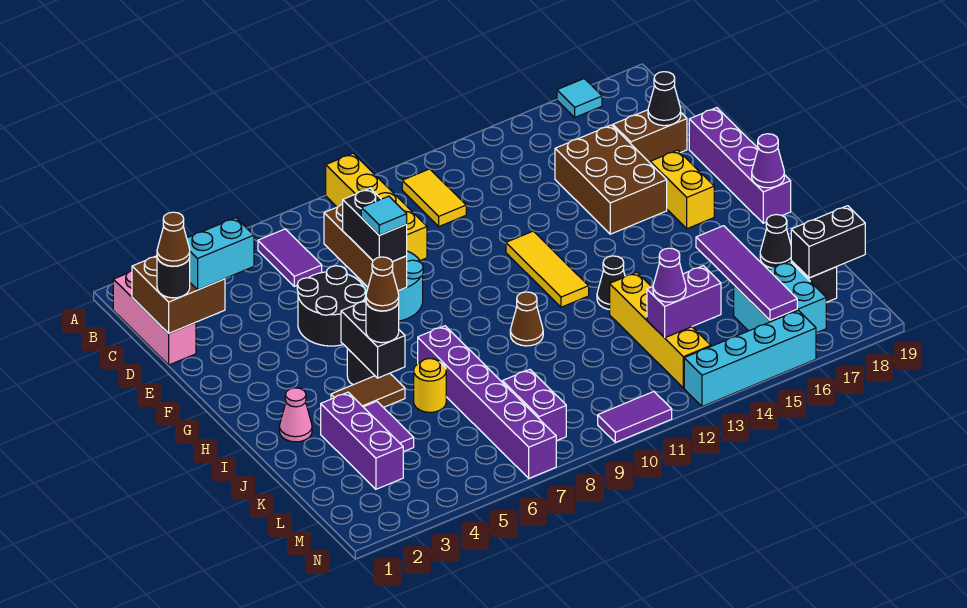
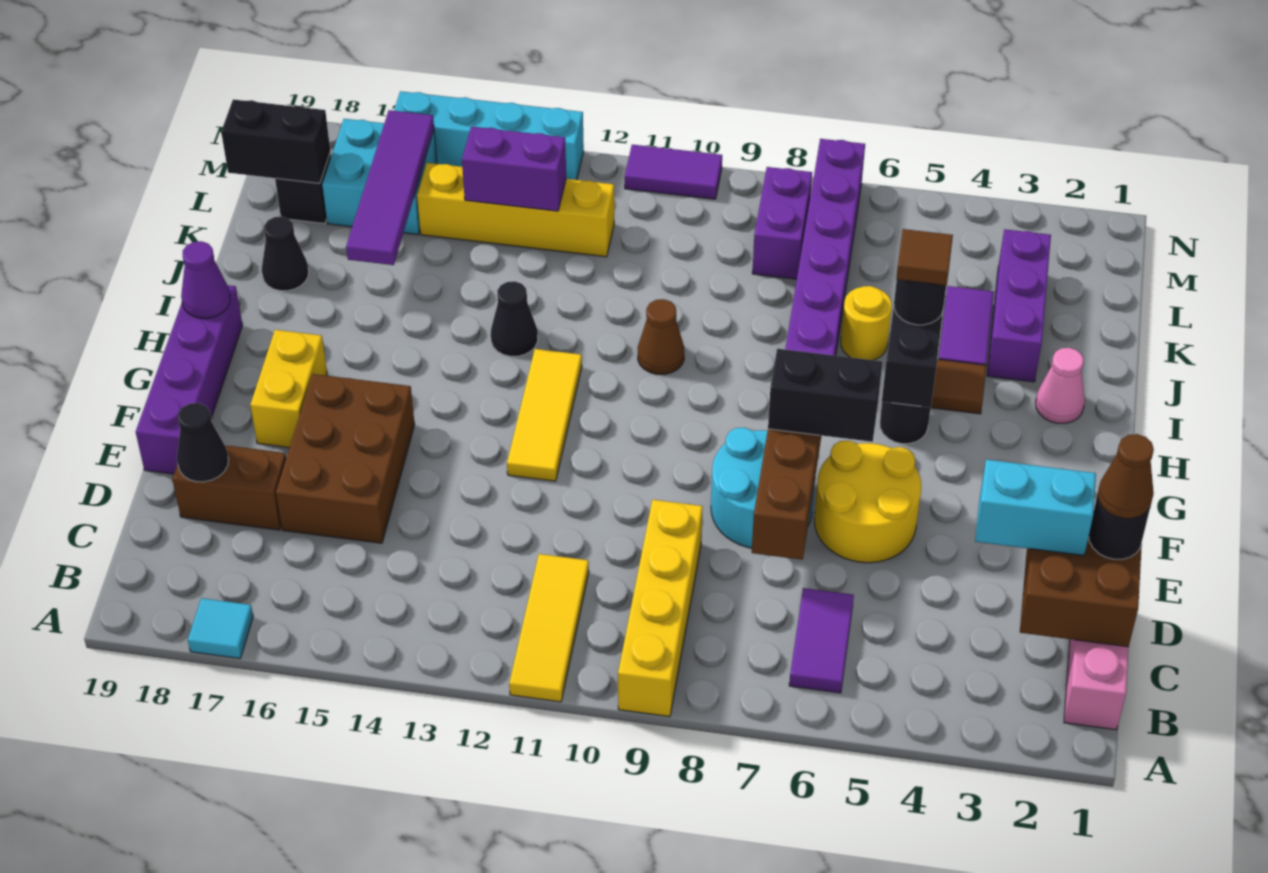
yellow 1x2 tile [402,169,466,226] -> yellow 1x3 tile [509,554,589,702]
black 2x2 round brick [297,266,366,346] -> yellow 2x2 round brick [814,441,921,563]
black 1x2 brick [343,188,407,262] -> black 1x2 brick turned to [768,349,882,442]
cyan 1x1 tile [361,196,407,235] -> none
brown 1x1 cone [366,257,399,311] -> brown 1x1 tile [896,229,953,285]
yellow 1x4 brick [610,272,711,388] -> yellow 1x4 brick turned to [417,163,614,257]
purple 1x1 cone [653,248,686,302] -> none

